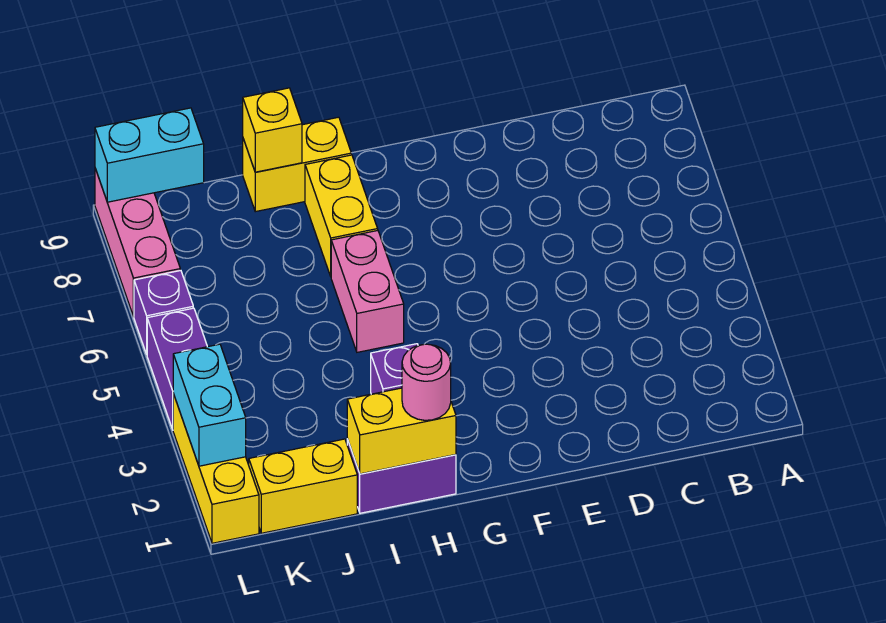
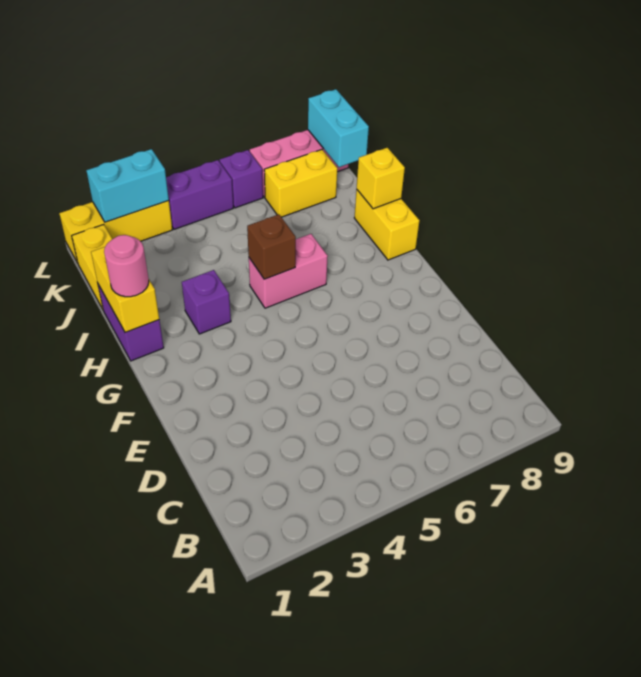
none -> brown 1x1 brick [247,214,296,279]
yellow 1x2 brick [305,155,378,276] -> yellow 1x2 brick moved to [264,150,337,217]

